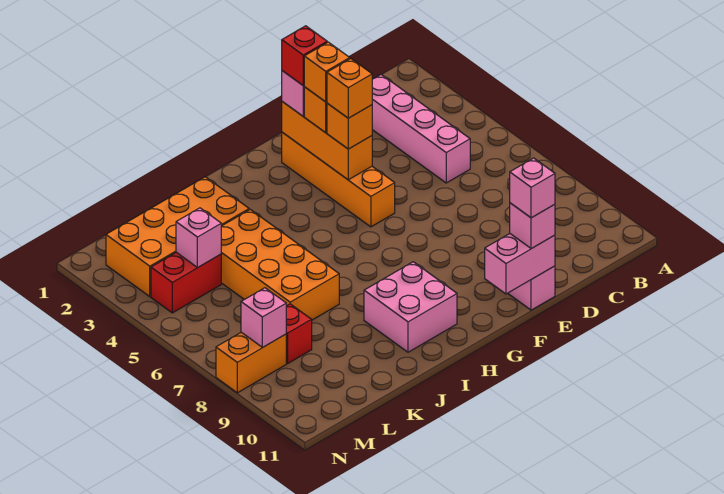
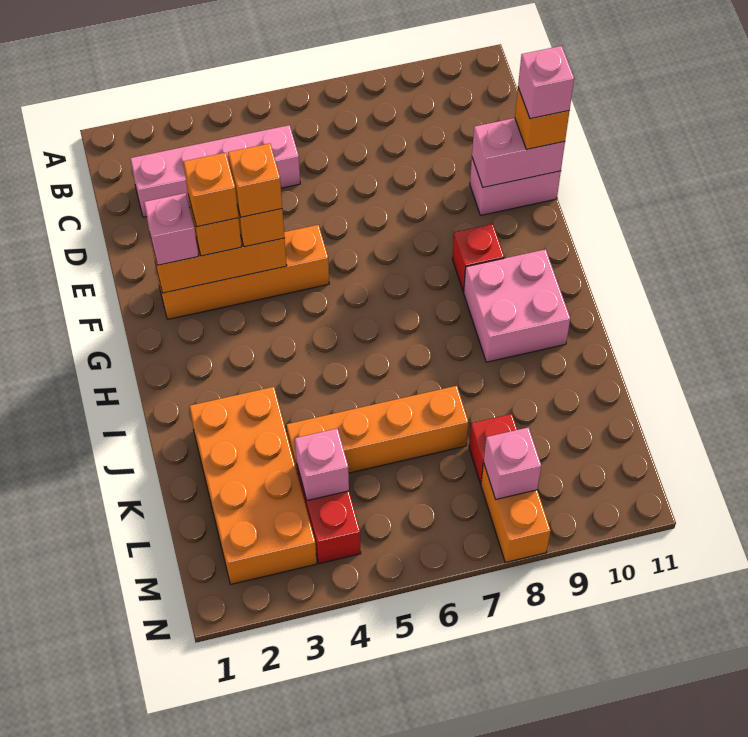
pink 1x2 brick [485,234,555,294] -> pink 1x2 brick turned to [472,118,565,187]
pink 1x1 brick [510,203,555,249] -> orange 1x1 brick [515,88,569,150]
red 1x1 brick [282,26,327,86] -> red 1x1 brick moved to [452,224,504,292]
orange 2x4 brick [221,209,339,320] -> orange 1x4 brick [286,386,468,473]

